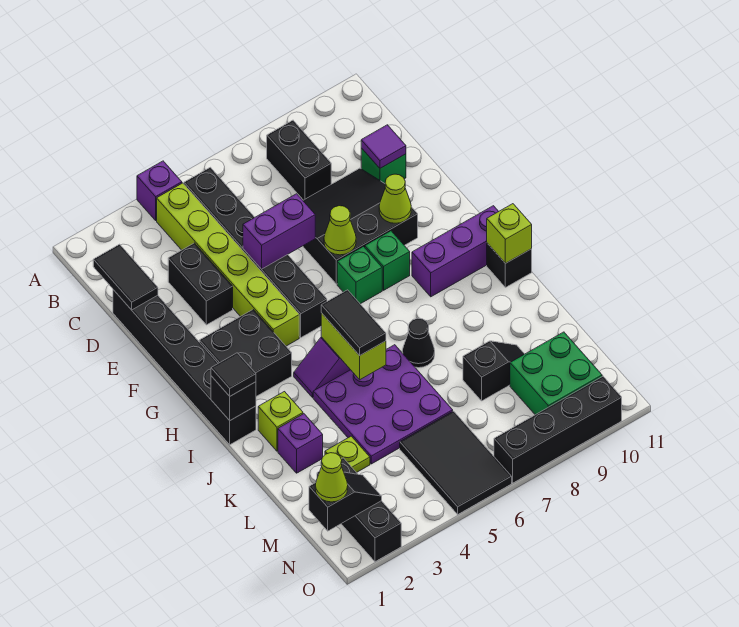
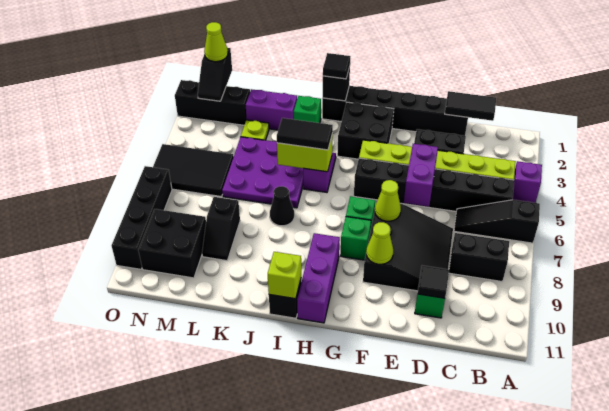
none -> black 1x3 slope [454,200,540,243]
purple 1x1 tile [361,125,406,168] -> black 1x1 tile [417,265,449,298]
lime 1x1 brick [258,392,303,451] -> green 1x1 brick [294,96,321,123]
purple 1x1 brick [278,414,323,473] -> purple 1x2 brick [246,89,297,130]
green 2x2 brick [510,332,602,415] -> black 2x2 brick [138,209,206,278]

